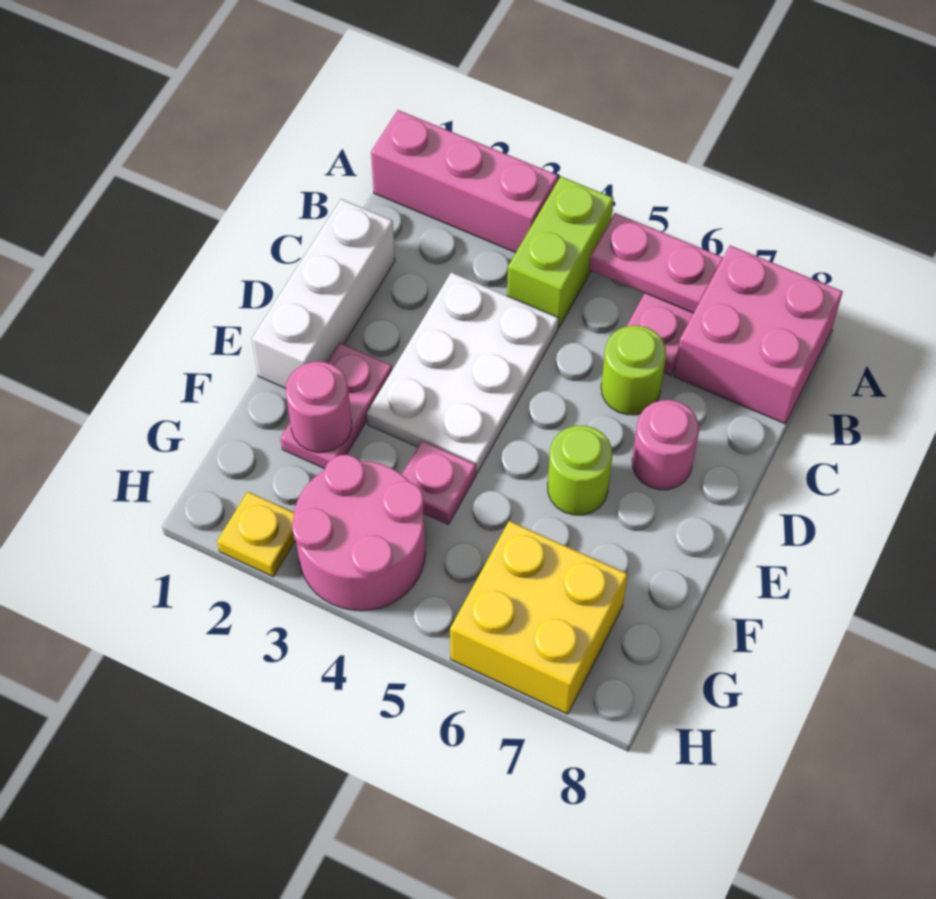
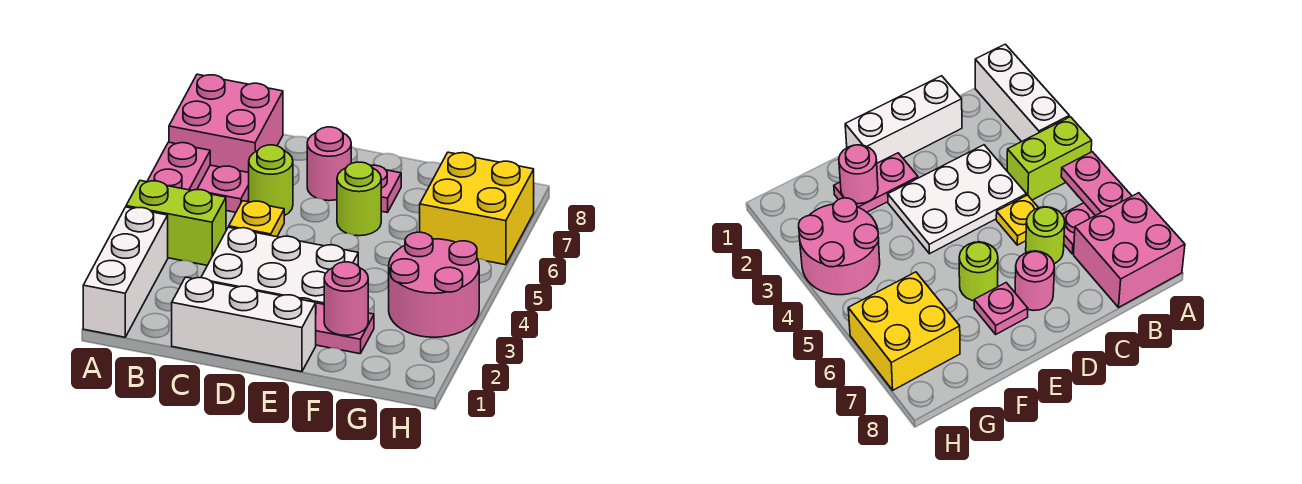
pink 1x3 brick [371,110,558,253] -> white 1x3 brick [83,207,168,337]
pink 1x1 plate [402,441,476,525] -> pink 1x1 plate moved to [370,165,401,212]
yellow 1x1 plate [217,492,295,577] -> yellow 1x1 plate moved to [229,201,284,237]

